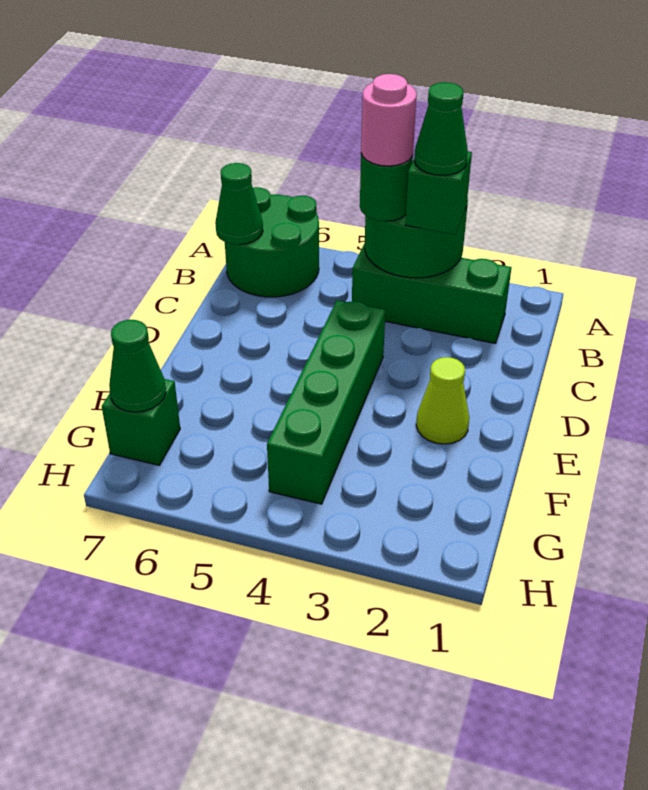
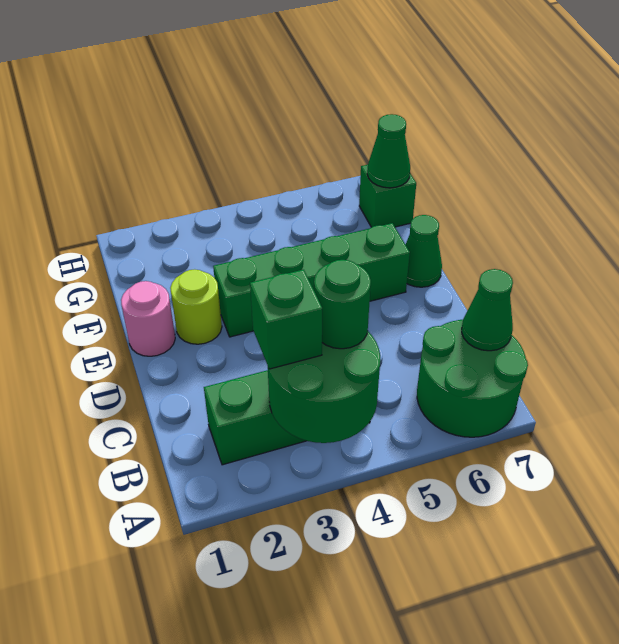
green 1x1 cone [414,82,468,175] -> green 1x1 cone moved to [405,215,442,287]
pink 1x1 round brick [361,74,417,166] -> pink 1x1 round brick moved to [121,281,175,356]
green 1x4 brick [267,300,385,504] -> green 1x4 brick turned to [213,223,410,337]
lime 1x1 cone [416,357,469,444] -> lime 1x1 round brick [170,269,222,344]

